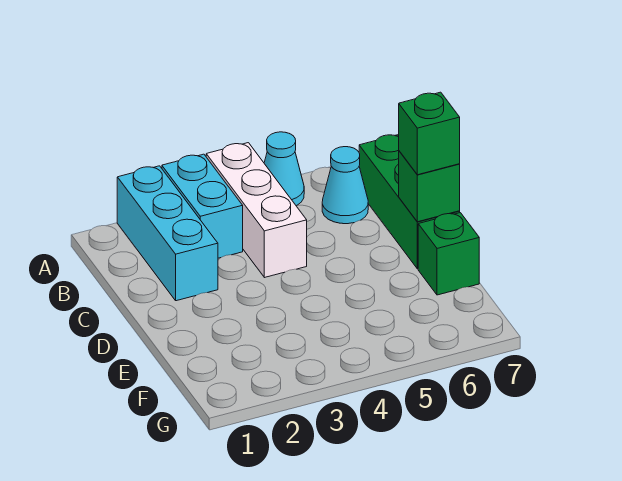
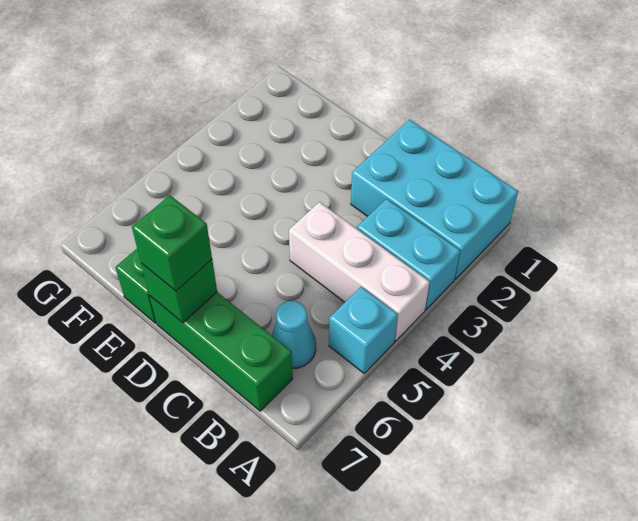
cyan 1x3 brick [117,166,218,301] -> cyan 2x3 brick [351,120,518,279]
cyan 1x1 cone [264,132,304,206] -> cyan 1x1 brick [329,287,398,373]

